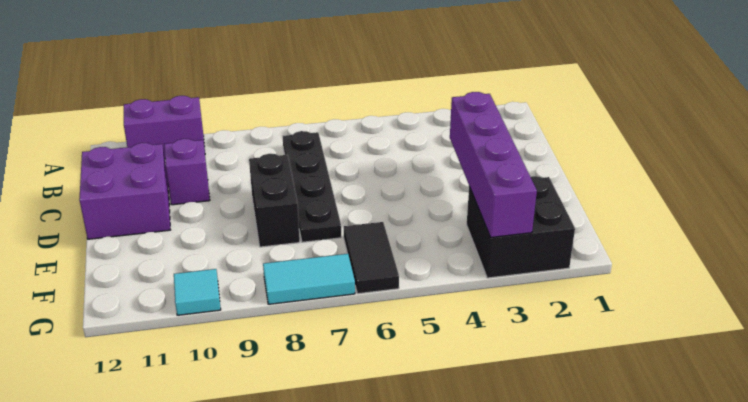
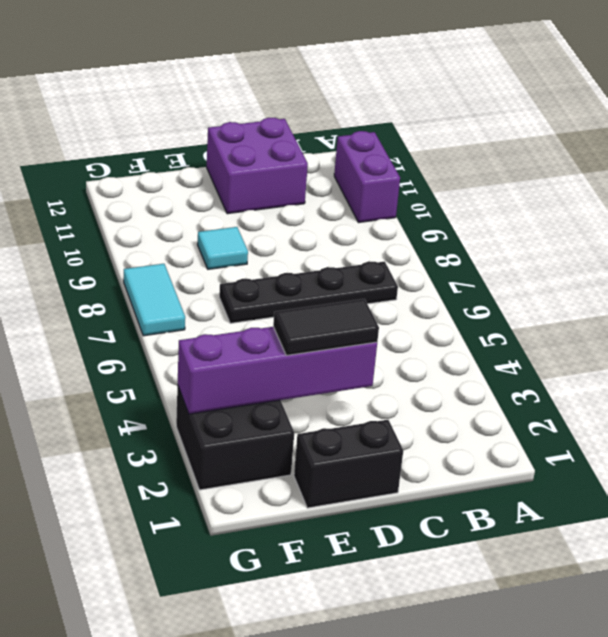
purple 1x1 brick [165,139,210,205] -> none
black 1x2 brick [249,154,300,247] -> black 1x2 brick moved to [294,420,403,508]
black 1x2 tile [344,222,399,294] -> black 1x2 tile moved to [273,299,379,356]
cyan 1x1 tile [174,269,221,315] -> cyan 1x1 tile moved to [197,227,248,269]

